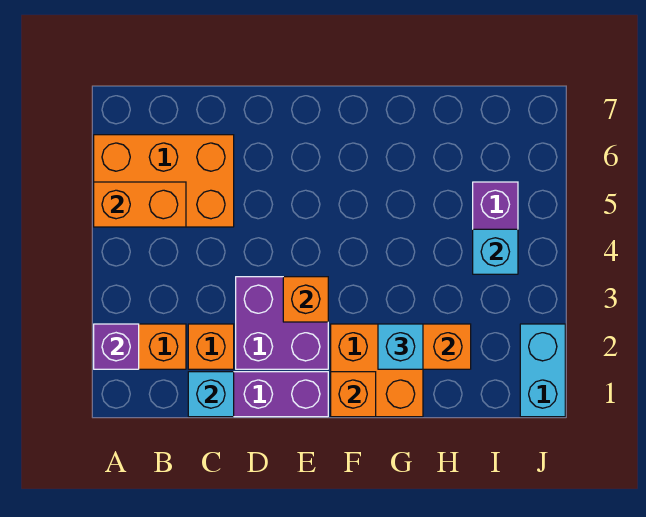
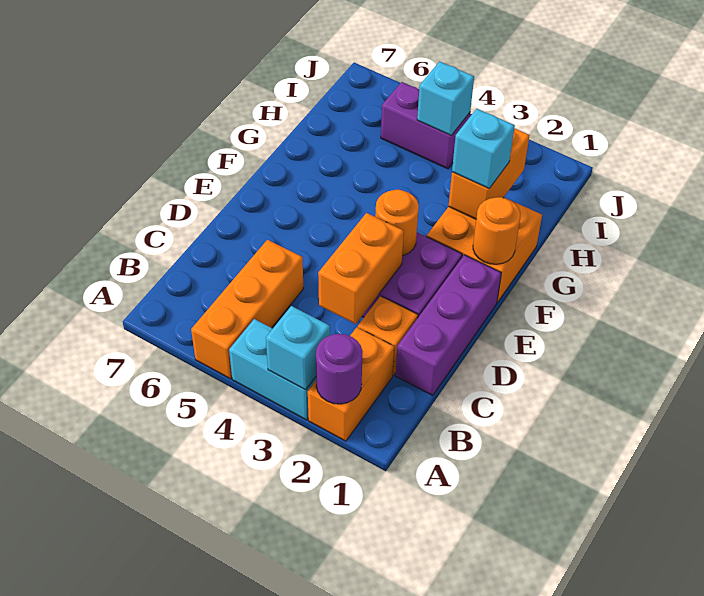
purple 1x1 brick [94,324,139,369] -> purple 1x1 round brick [316,334,363,404]
orange 2x3 brick [94,135,234,227] -> orange 1x3 brick [191,240,303,379]
orange 1x2 brick [94,182,186,227] -> orange 1x2 brick moved to [318,213,404,324]
cyan 1x1 brick [188,372,234,417] -> cyan 1x1 brick moved to [266,306,330,390]
orange 1x1 brick [283,277,328,322] -> orange 1x1 round brick [375,190,419,256]
orange 1x1 brick [331,372,376,417] -> orange 1x1 round brick [473,197,520,264]
cyan 1x2 brick [520,324,565,417] -> cyan 1x2 brick moved to [229,319,316,420]

